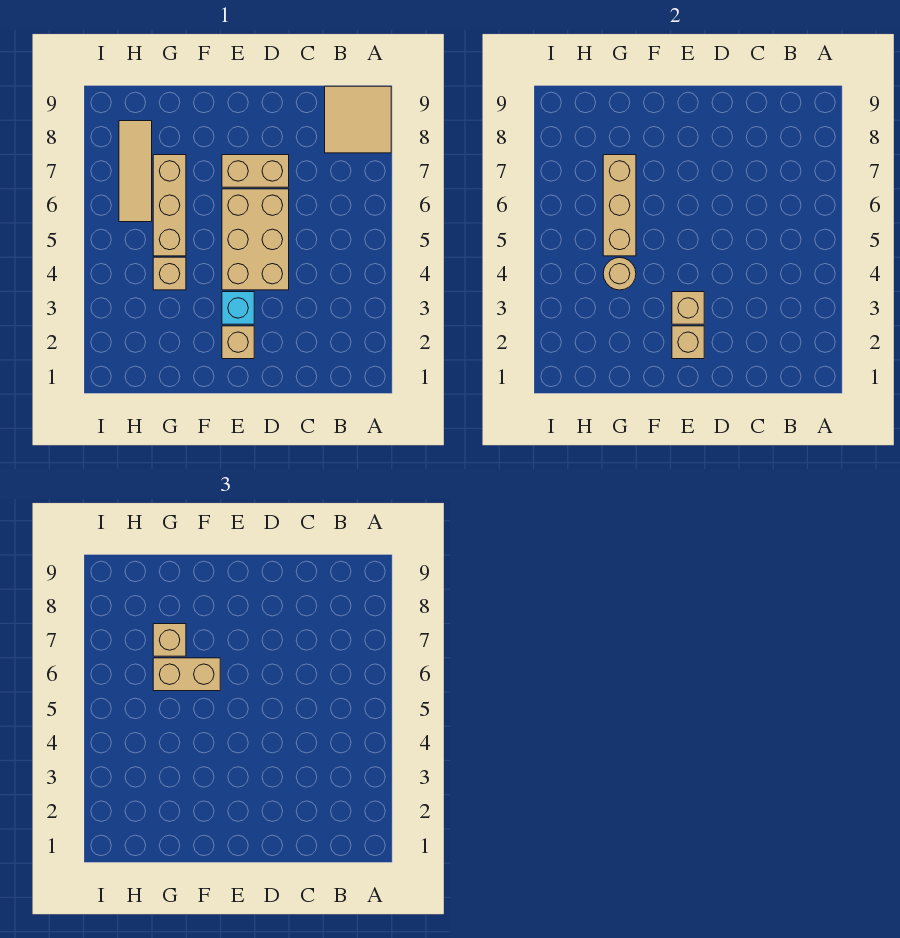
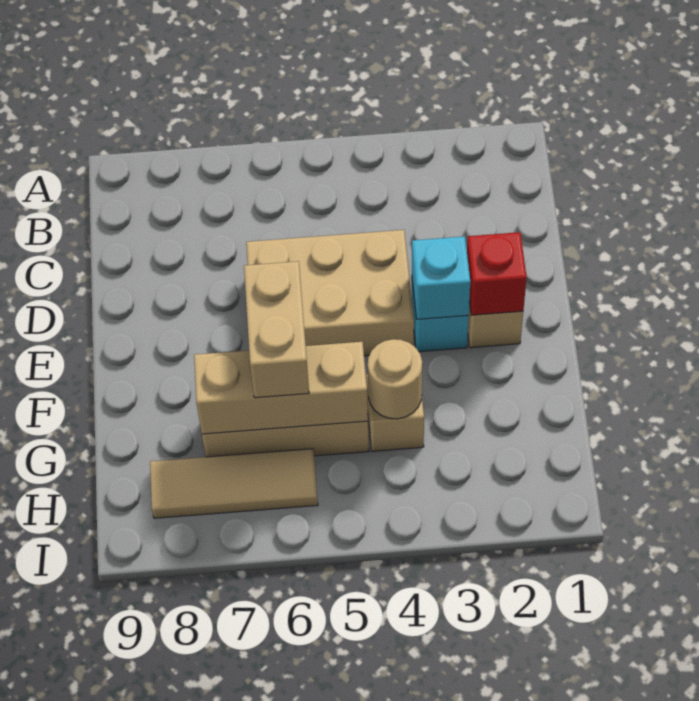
tan 2x2 tile [325,86,391,153] -> none
tan 1x2 brick [222,155,289,187] -> none
tan 1x1 brick [672,326,704,359] -> red 1x1 brick [467,232,527,315]
tan 1x1 brick [672,292,704,324] -> cyan 1x1 brick [412,236,470,319]
tan 1x1 brick [153,624,186,656] -> none

